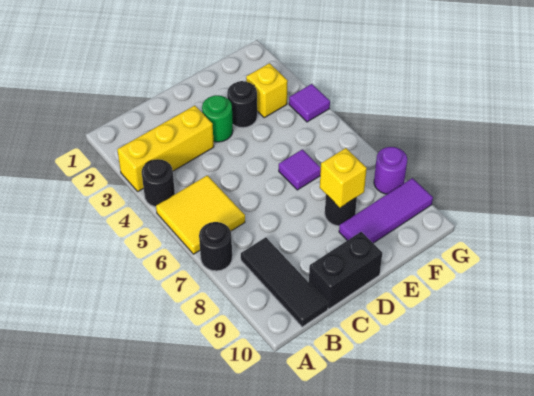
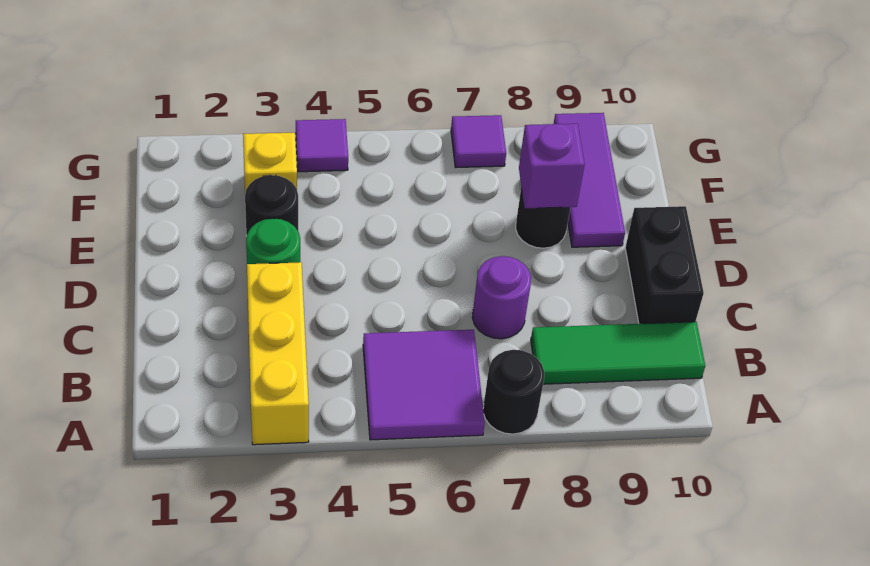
black 1x1 round brick [142,159,175,207] -> none
yellow 2x2 tile [156,175,245,254] -> purple 2x2 tile [363,330,485,440]
black 1x3 tile [241,237,328,327] -> green 1x3 tile [531,322,705,384]
purple 1x1 tile [279,149,321,190] -> purple 1x1 tile moved to [451,115,506,168]
yellow 1x1 brick [320,148,367,208] -> purple 1x1 brick [519,124,585,208]
purple 1x1 round brick [374,147,407,194] -> purple 1x1 round brick moved to [472,256,531,339]

